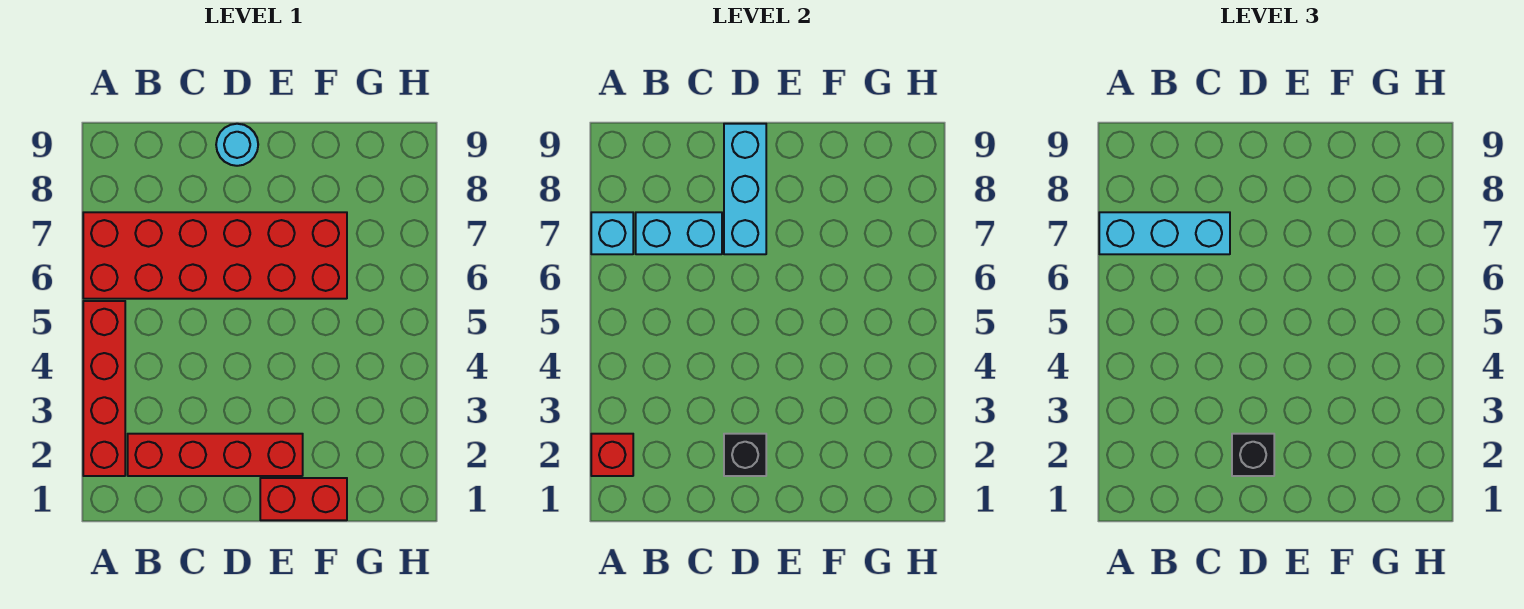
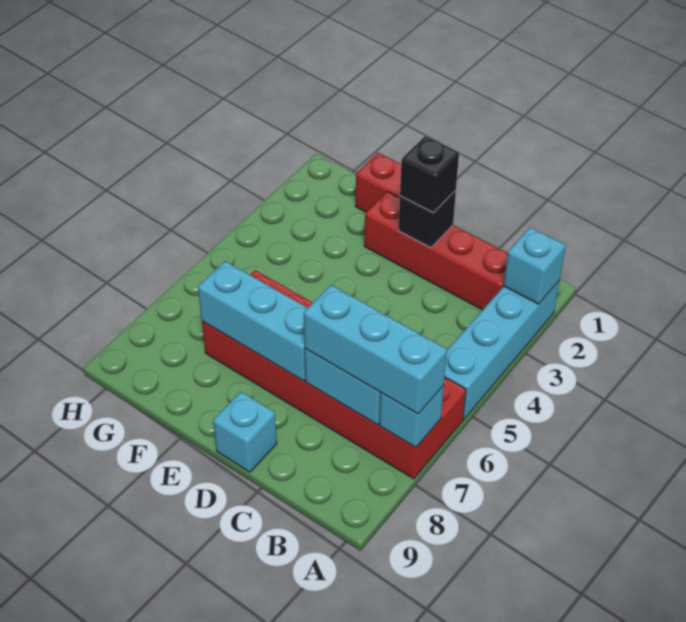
red 1x4 brick [83,301,125,476] -> cyan 1x4 brick [445,280,560,419]
red 1x1 brick [591,434,633,476] -> cyan 1x1 brick [504,227,566,304]
cyan 1x3 brick [724,124,766,254] -> cyan 1x3 brick turned to [198,261,307,381]
cyan 1x1 round brick [216,124,258,166] -> cyan 1x1 brick [213,392,277,472]

